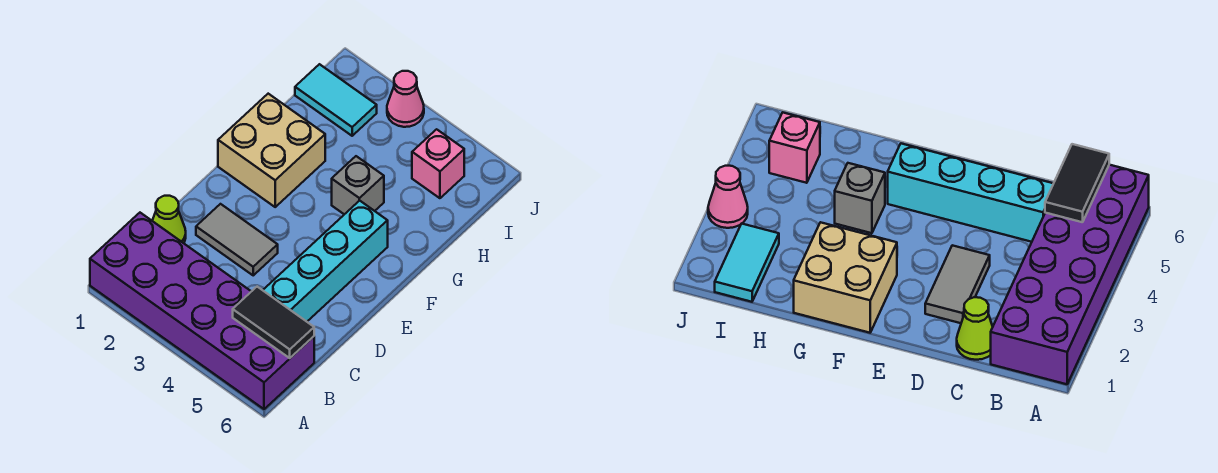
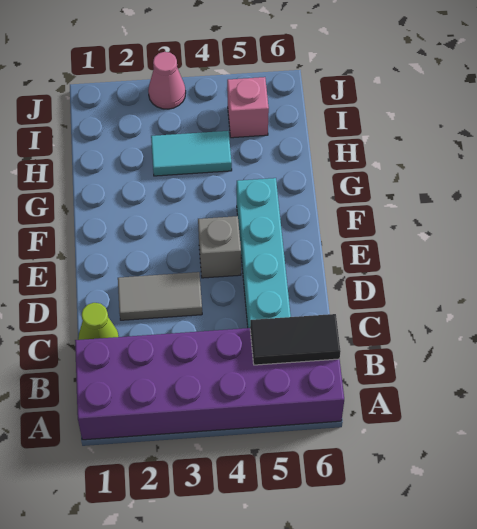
tan 2x2 brick [218,94,325,207] -> none
grey 1x1 brick [332,156,384,214] -> grey 1x1 brick moved to [198,216,241,278]
cyan 1x2 tile [295,64,377,136] -> cyan 1x2 tile moved to [151,131,232,176]

